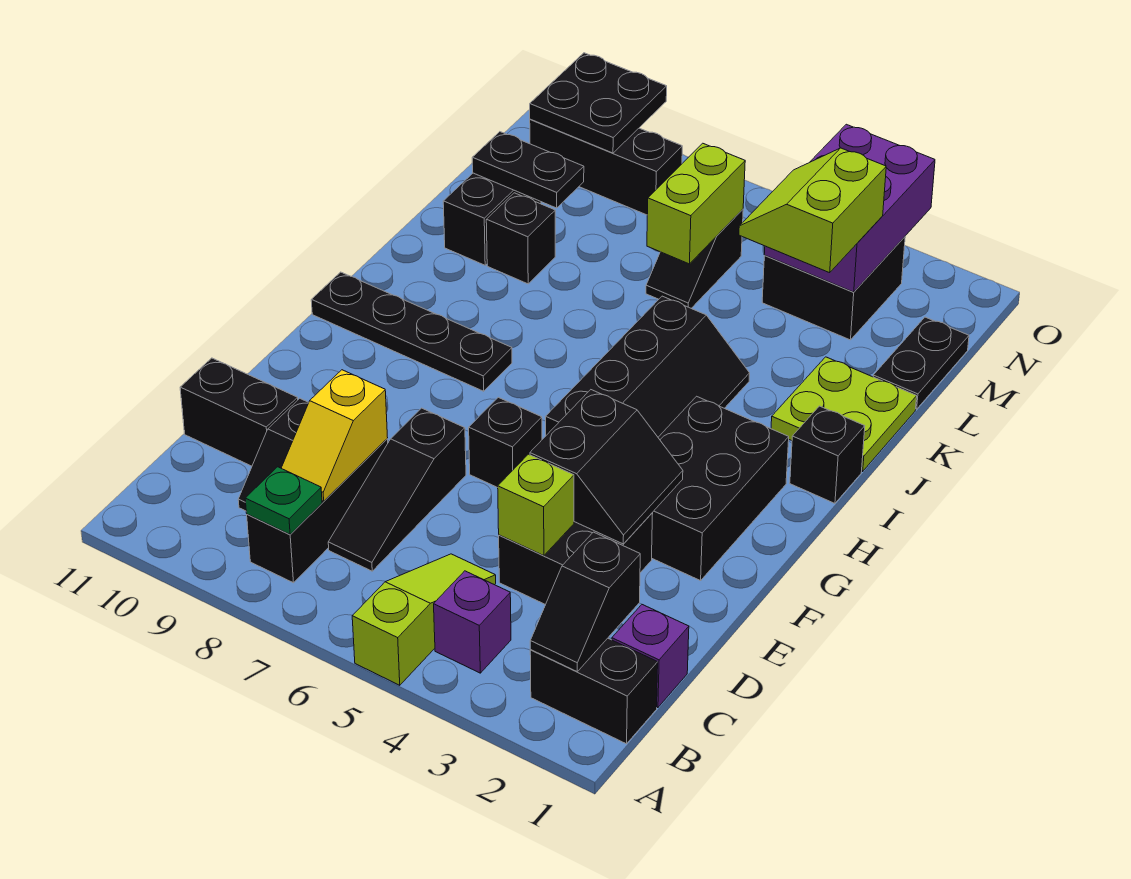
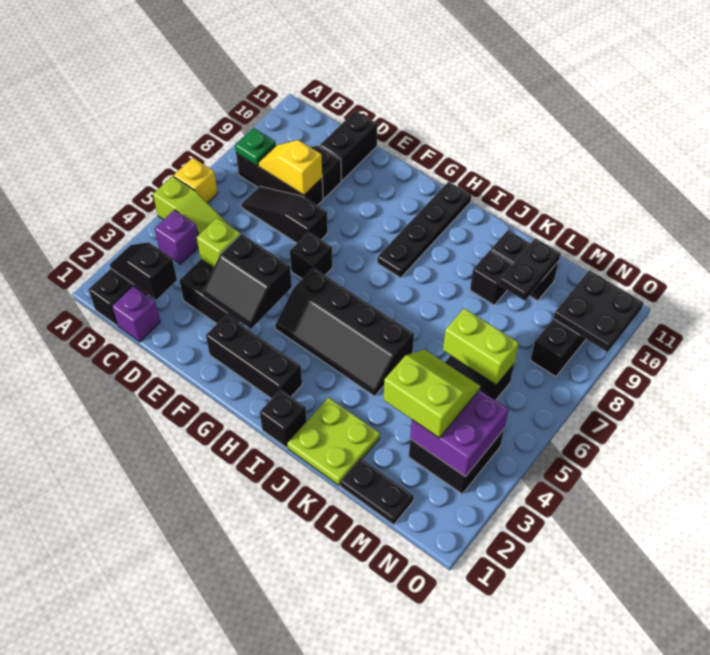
none -> yellow 1x1 brick [174,158,218,203]
black 2x3 brick [652,396,789,581] -> black 1x3 brick [206,314,302,399]
purple 2x3 brick [764,124,935,292] -> purple 2x2 brick [410,390,509,477]

